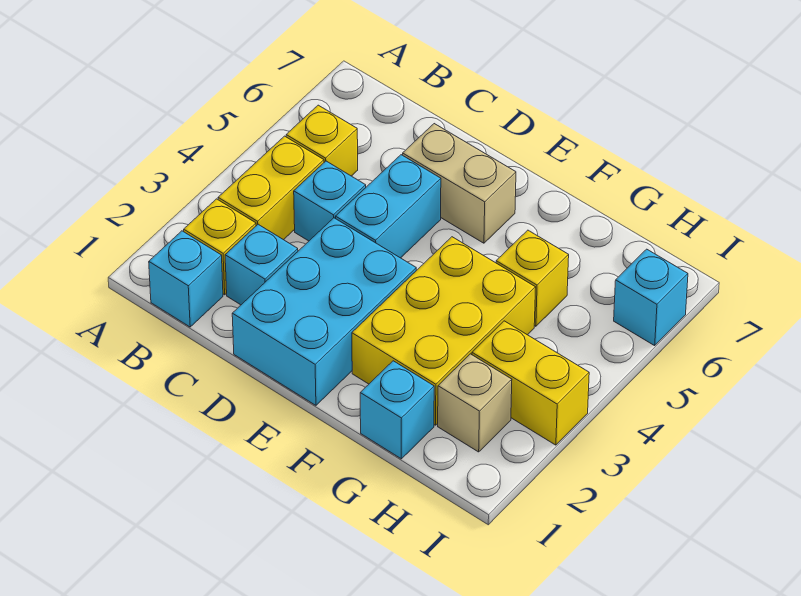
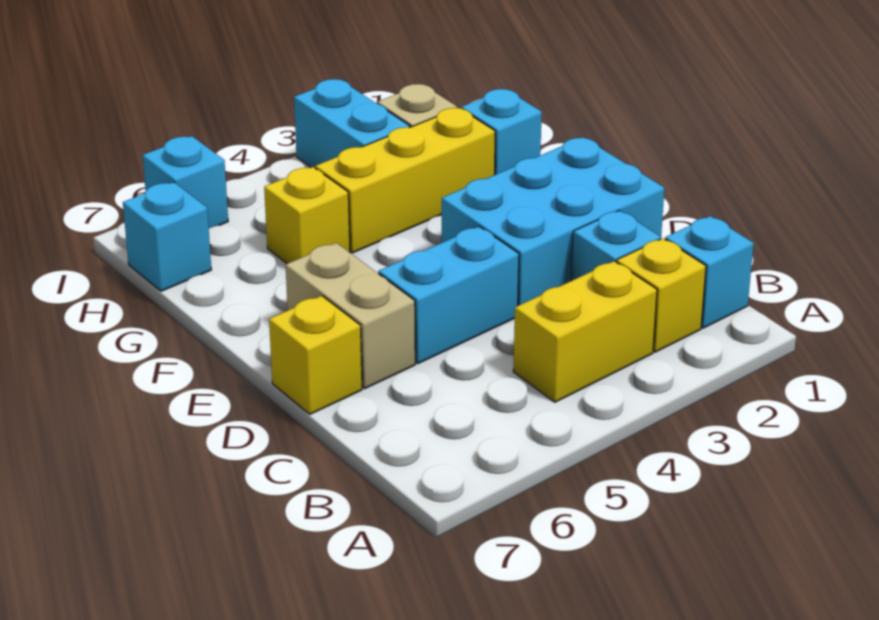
yellow 1x1 brick [286,105,358,176] -> yellow 1x1 brick moved to [269,296,362,414]
cyan 1x1 brick [294,161,366,241] -> cyan 1x1 brick moved to [123,182,211,291]
yellow 2x3 brick [352,237,536,425] -> yellow 1x3 brick [315,108,495,253]
yellow 1x2 brick [472,321,589,445] -> cyan 1x2 brick [294,79,410,168]

